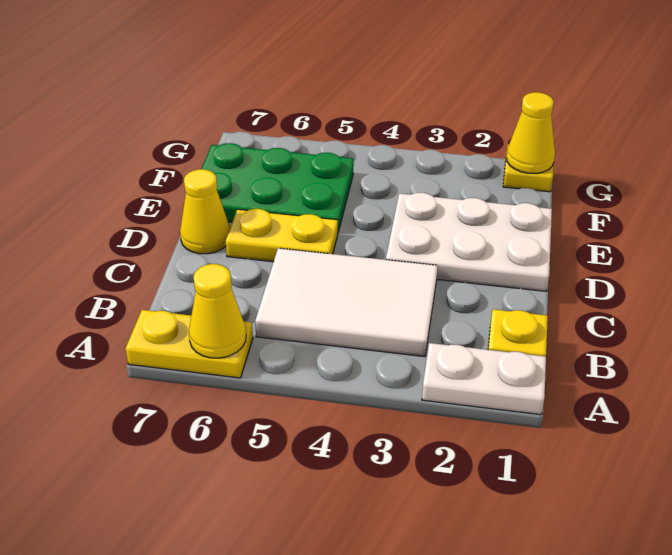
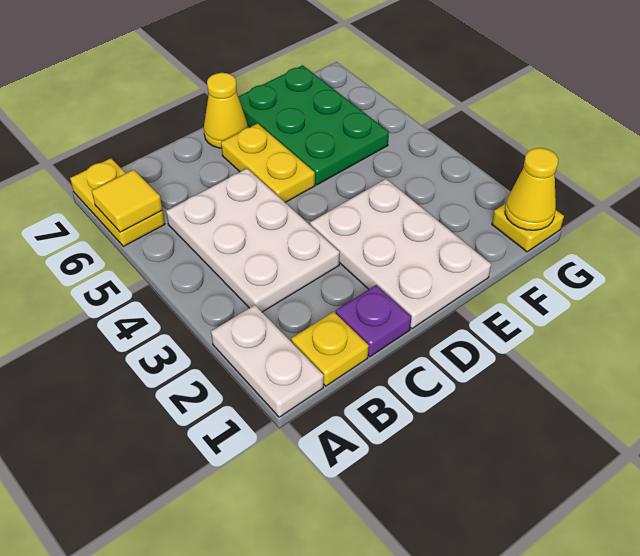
yellow 1x1 cone [189,264,246,358] -> yellow 1x1 tile [92,170,162,232]
white 2x3 tile [255,248,438,357] -> white 2x3 plate [166,169,340,312]
none -> purple 1x1 plate [336,285,411,357]

